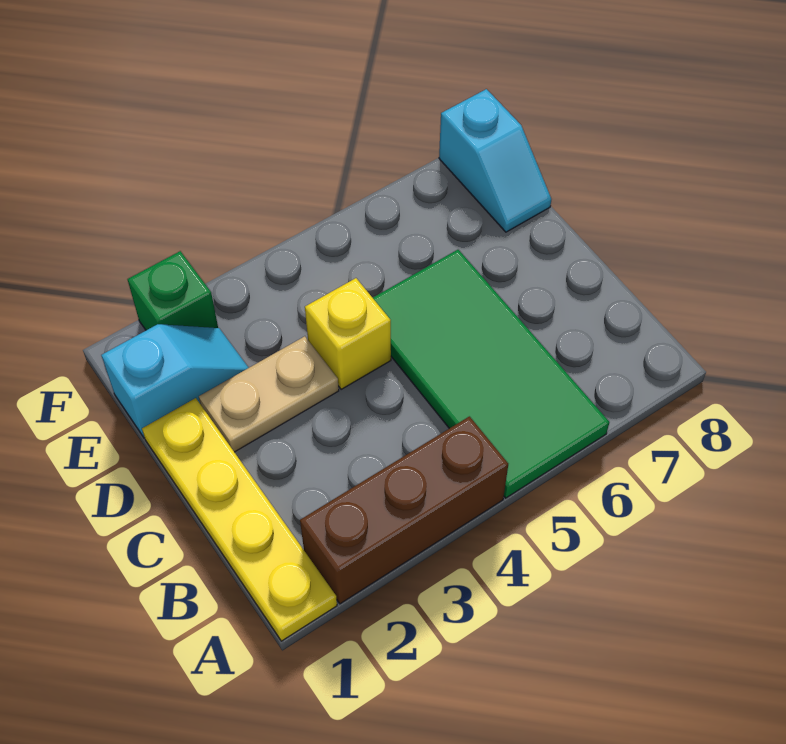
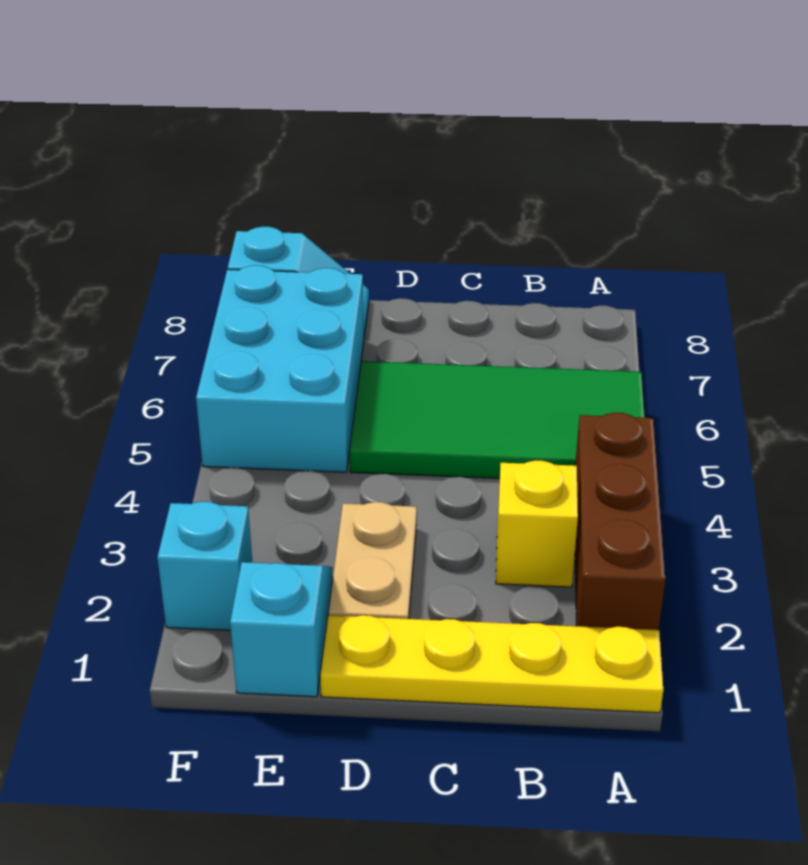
yellow 1x1 brick [305,278,391,389] -> yellow 1x1 brick moved to [496,461,578,587]
none -> cyan 2x3 brick [196,265,364,472]
green 1x1 brick [128,251,218,330] -> cyan 1x1 brick [157,502,252,630]

